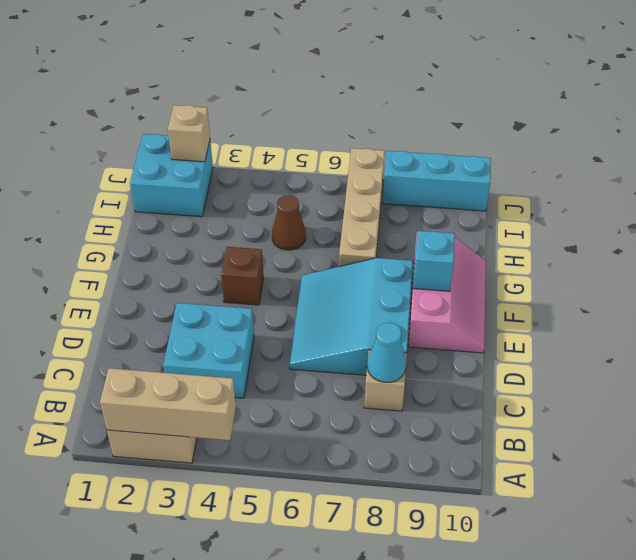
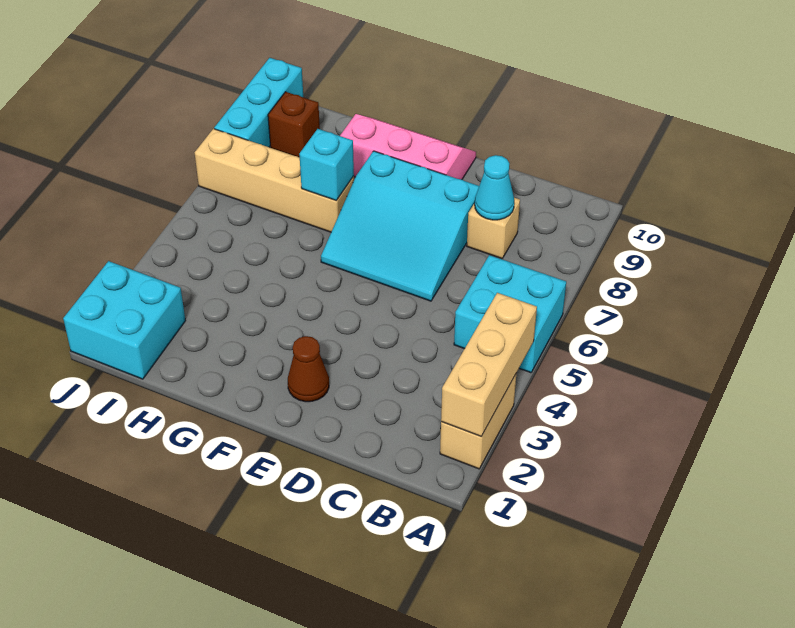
cyan 2x2 brick [163,303,254,398] -> cyan 2x2 brick moved to [454,255,566,373]
brown 1x1 brick [221,247,264,305] -> brown 1x1 brick moved to [268,92,320,158]
cyan 1x1 brick [413,231,455,291] -> cyan 1x1 brick moved to [299,129,354,200]
brown 1x1 cone [272,195,306,250] -> brown 1x1 cone moved to [288,336,329,402]
tan 1x1 brick [168,105,210,162] -> none

